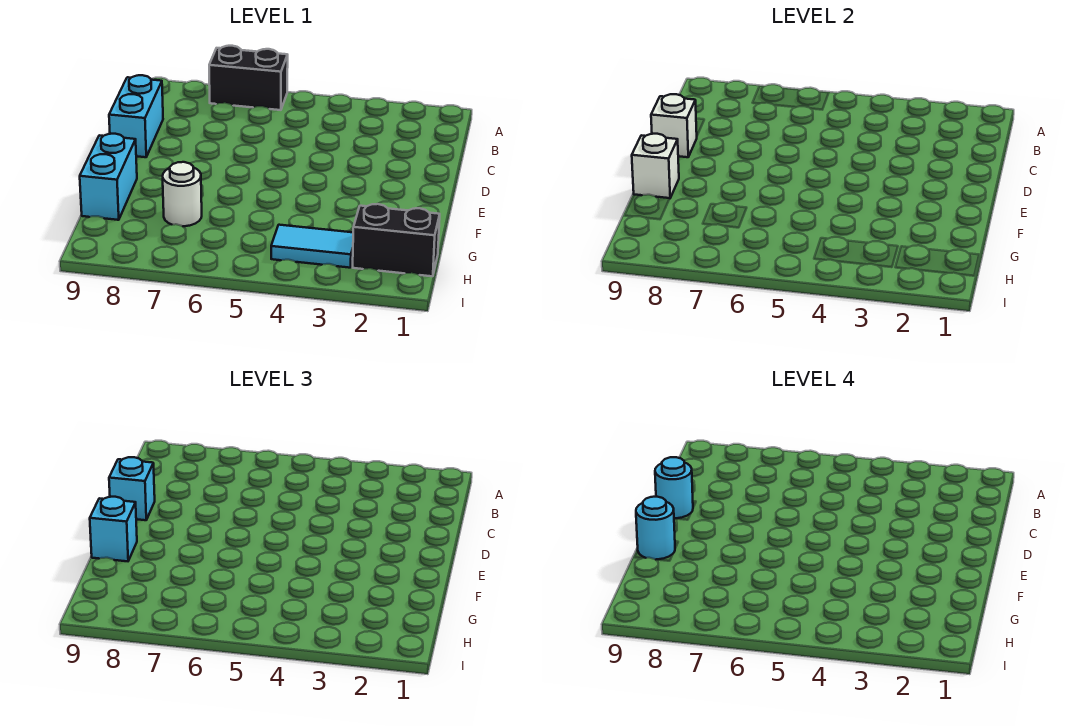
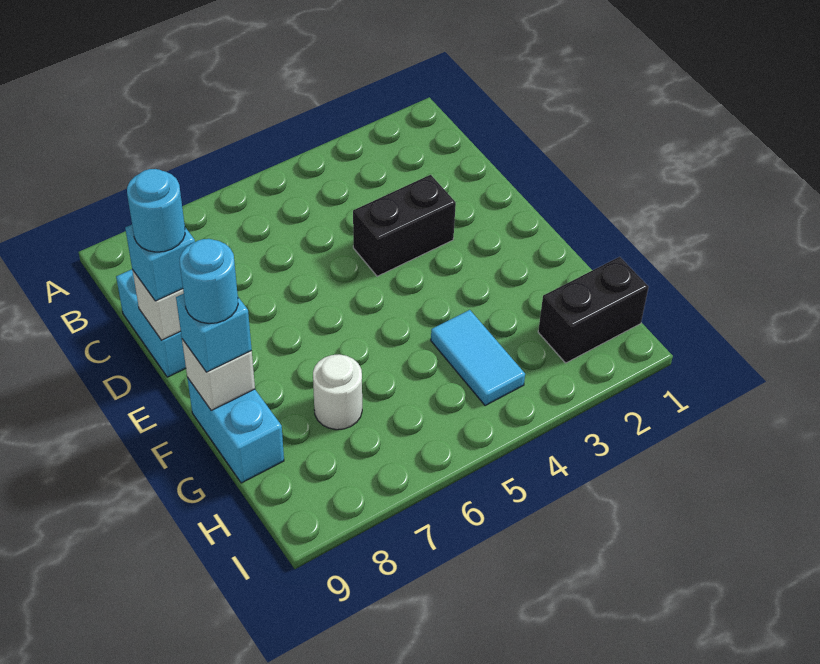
black 1x2 brick [209,46,288,110] -> black 1x2 brick moved to [353,175,456,276]
cyan 1x2 tile [271,225,353,268] -> cyan 1x2 tile turned to [431,310,525,406]

